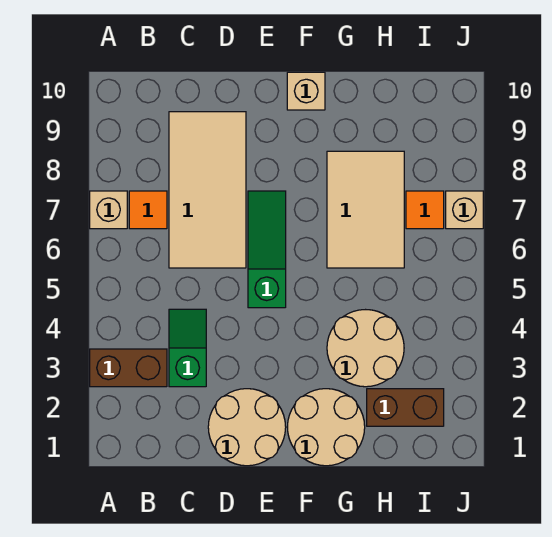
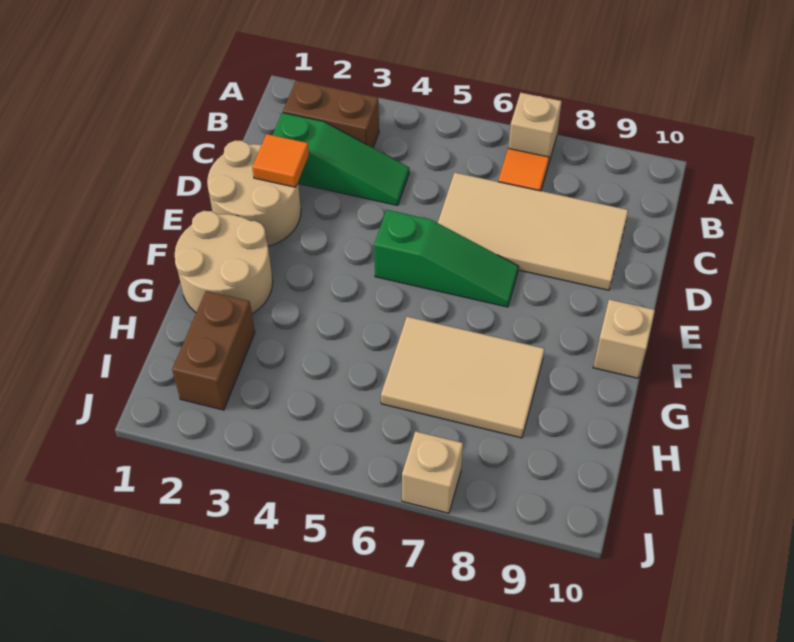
brown 1x2 brick [90,349,167,387] -> brown 1x2 brick turned to [283,81,379,148]
green 1x2 slope [169,309,206,387] -> green 1x3 slope [273,113,409,206]
tan 2x2 round brick [327,310,404,387] -> none
orange 1x1 tile [406,191,444,229] -> orange 1x1 tile moved to [252,134,309,187]

